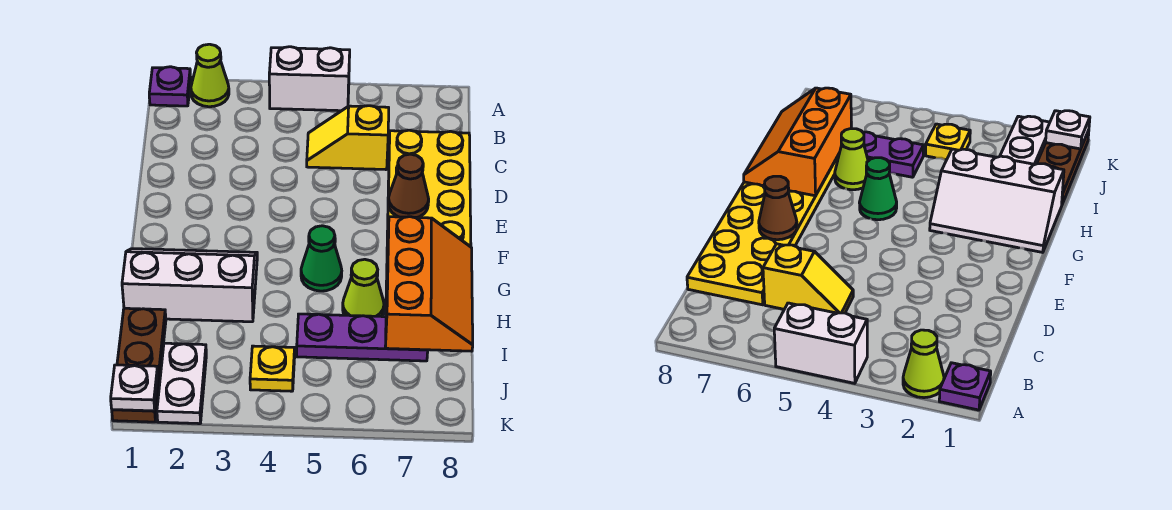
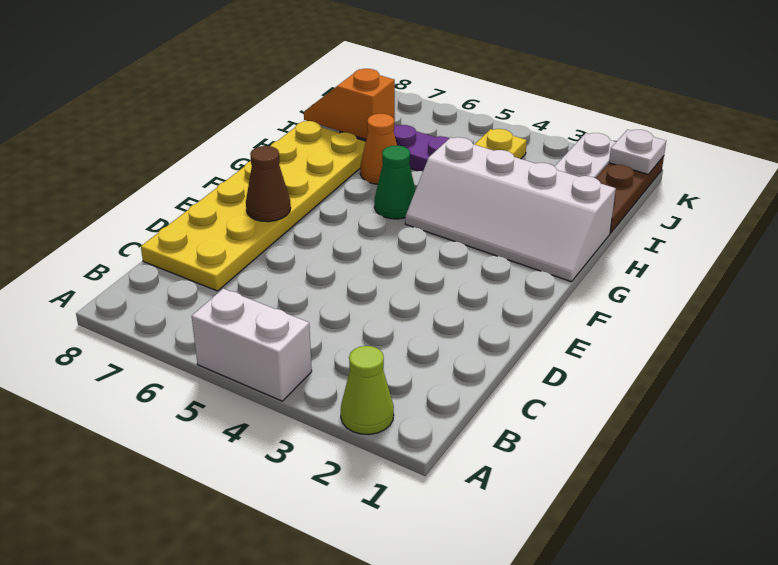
purple 1x1 plate [149,67,191,106] -> none
yellow 1x2 slope [307,106,389,170] -> none
white 2x3 slope [122,249,257,322] -> white 2x4 slope [405,137,616,282]
orange 2x3 slope [385,217,473,351] -> orange 1x2 slope [304,69,395,139]
lime 1x1 cone [343,259,384,317] -> orange 1x1 cone [360,114,397,184]

